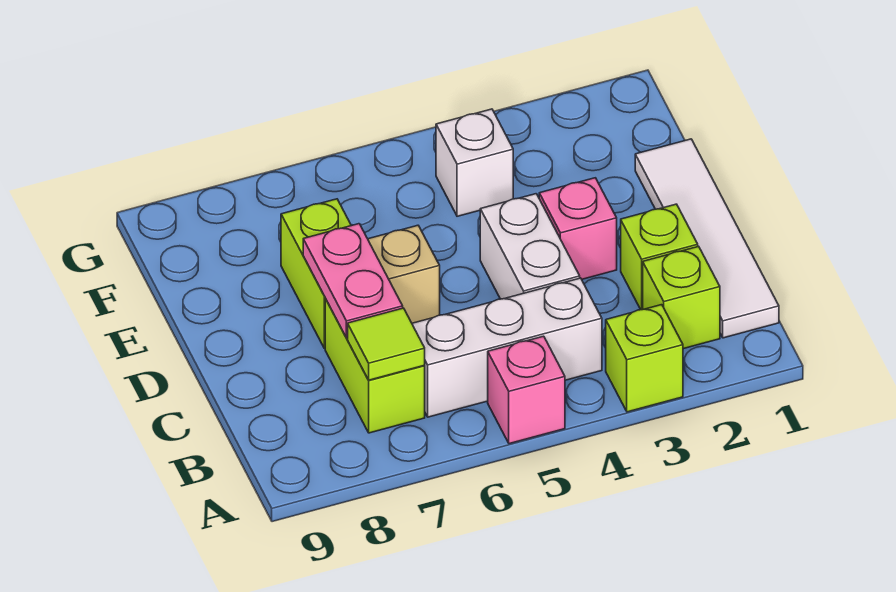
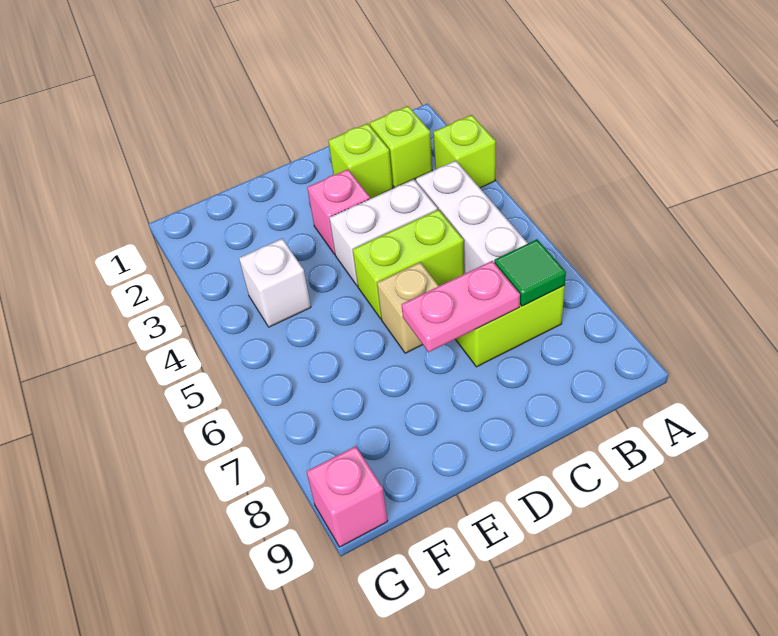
pink 1x1 brick [488,336,565,444] -> pink 1x1 brick moved to [307,446,388,547]
white 1x4 tile [635,139,779,338] -> none
lime 1x1 tile [348,308,425,380] -> green 1x1 tile [494,239,566,306]
lime 1x2 brick [281,199,351,349] -> lime 1x2 brick moved to [353,210,464,319]

